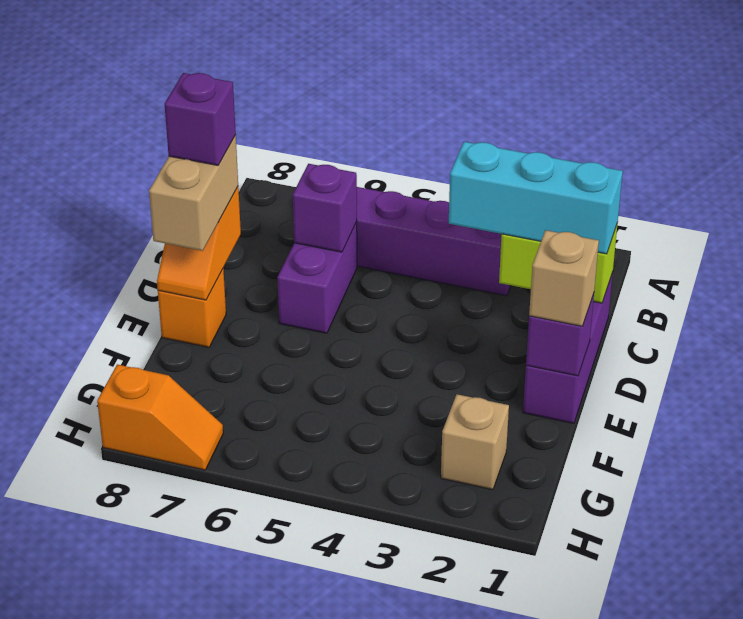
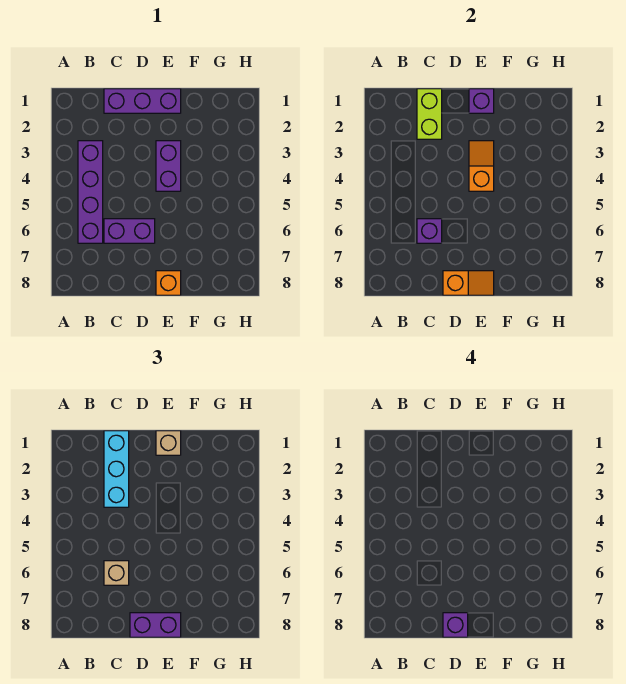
tan 1x2 brick [149,135,238,251] -> purple 1x2 brick [130,613,181,637]
none -> purple 1x2 brick [156,141,181,191]
tan 1x1 brick [441,394,509,490] -> tan 1x1 brick moved to [104,561,129,585]
orange 1x2 slope [97,364,223,470] -> orange 1x2 slope moved to [469,141,494,191]

